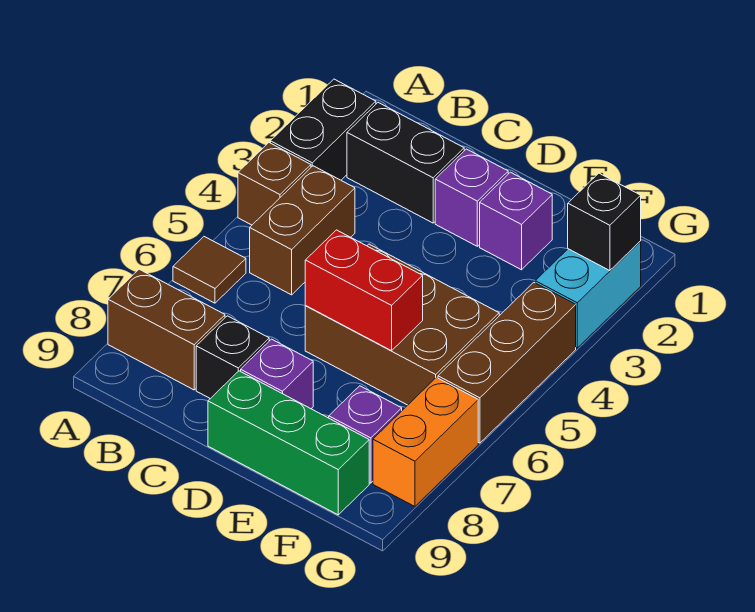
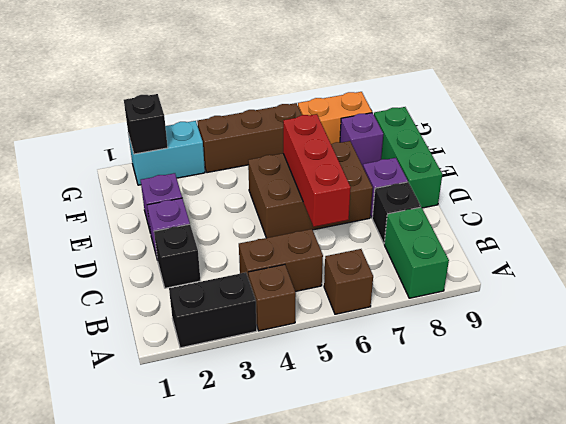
brown 1x1 tile [173,237,246,303] -> brown 1x1 brick [324,249,373,314]
brown 1x2 brick [108,269,225,390] -> green 1x2 brick [384,207,449,298]
black 1x2 brick [347,103,464,223] -> black 1x1 brick [154,224,200,288]
brown 2x3 brick [305,244,499,405] -> brown 2x3 brick turned to [248,141,373,238]
red 1x2 brick [305,230,423,351] -> red 1x3 brick [283,114,351,227]

